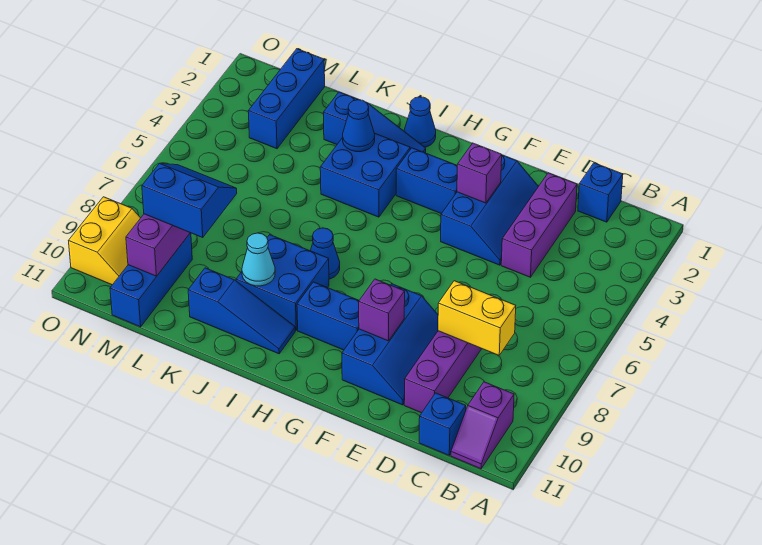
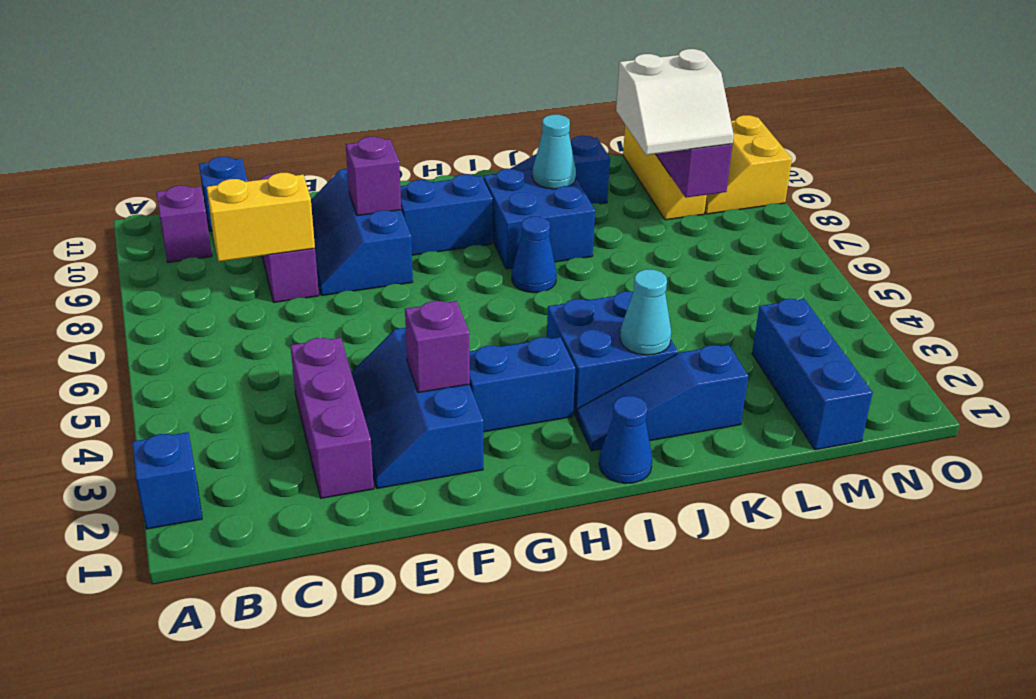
blue 1x1 brick [578,163,623,222] -> blue 1x1 brick moved to [132,432,202,529]
blue 1x1 cone [343,99,375,152] -> cyan 1x1 cone [620,269,671,355]
blue 2x2 slope [142,163,237,238] -> white 2x2 slope [616,49,734,155]
blue 1x3 brick [110,233,192,327] -> yellow 1x3 brick [623,125,706,220]

